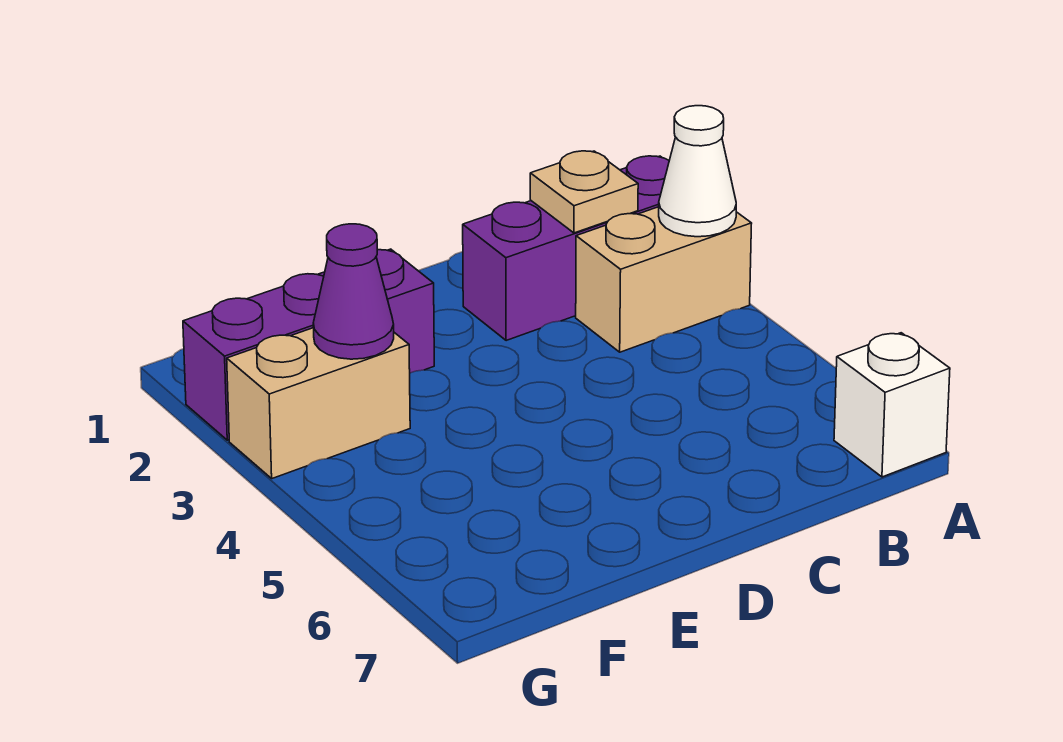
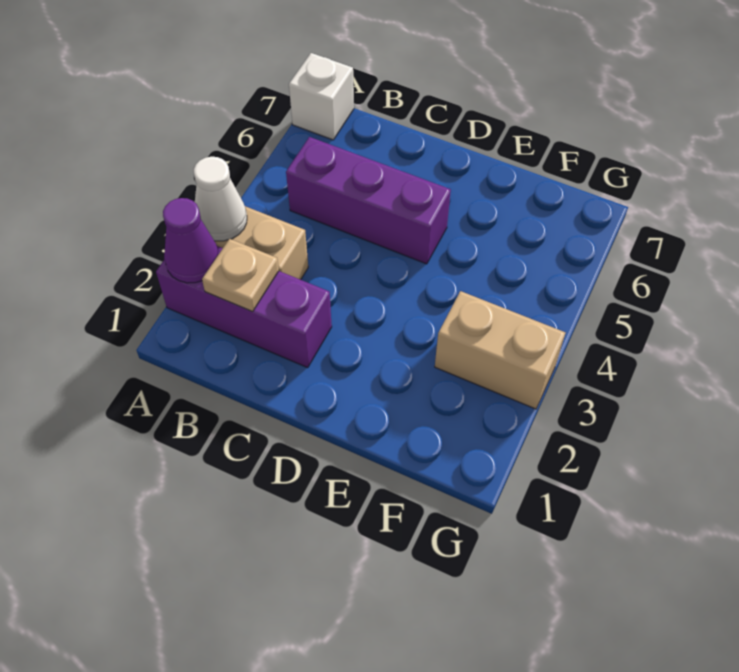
purple 1x3 brick [183,249,434,440] -> purple 1x3 brick moved to [286,137,451,264]
purple 1x1 cone [313,224,394,359] -> purple 1x1 cone moved to [163,198,219,283]

